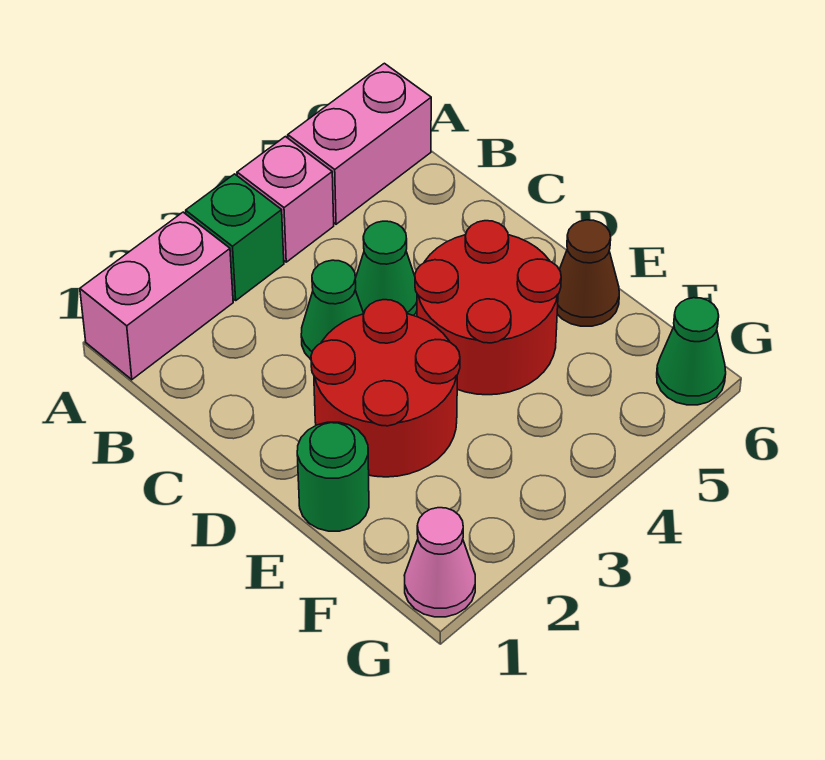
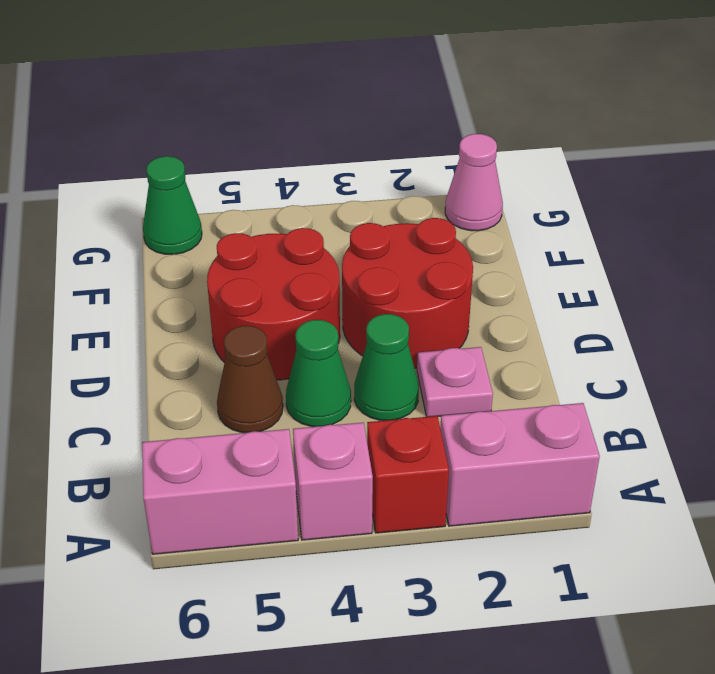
green 1x1 brick [186,174,284,300] -> red 1x1 brick [367,416,449,533]
none -> pink 1x1 plate [417,347,493,417]
green 1x1 round brick [297,422,369,531] -> none
brown 1x1 cone [557,220,619,326] -> brown 1x1 cone moved to [217,326,283,433]

